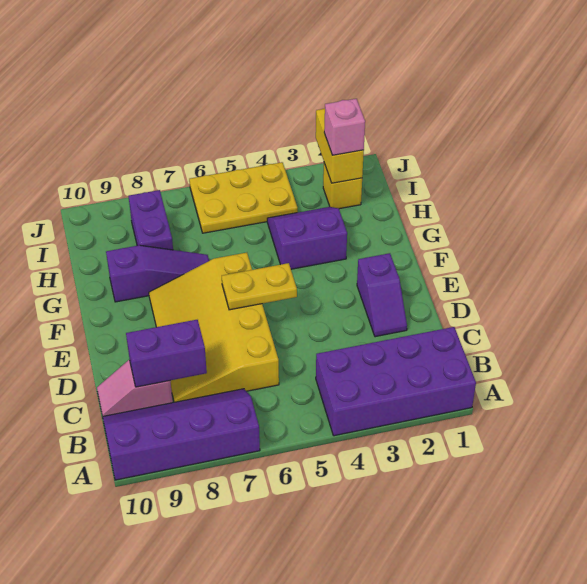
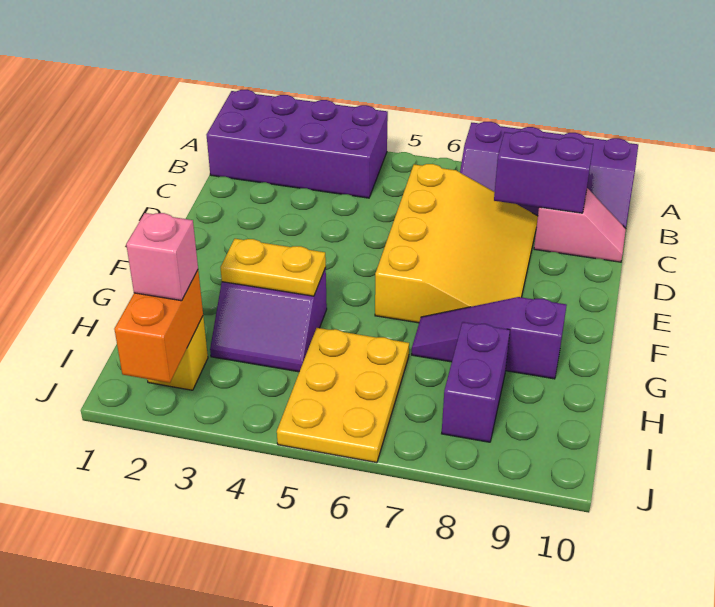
purple 1x2 slope [357,253,407,337] -> none
yellow 1x2 plate [222,263,297,310] -> yellow 1x2 plate moved to [220,239,326,296]
yellow 1x2 brick [316,109,364,183] -> orange 1x2 brick [114,270,203,383]
yellow 2x3 plate [189,162,298,233] -> yellow 2x3 plate turned to [277,328,409,463]

